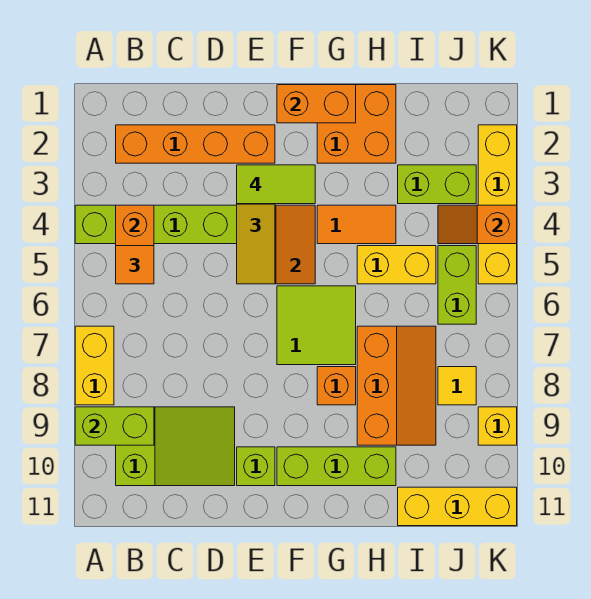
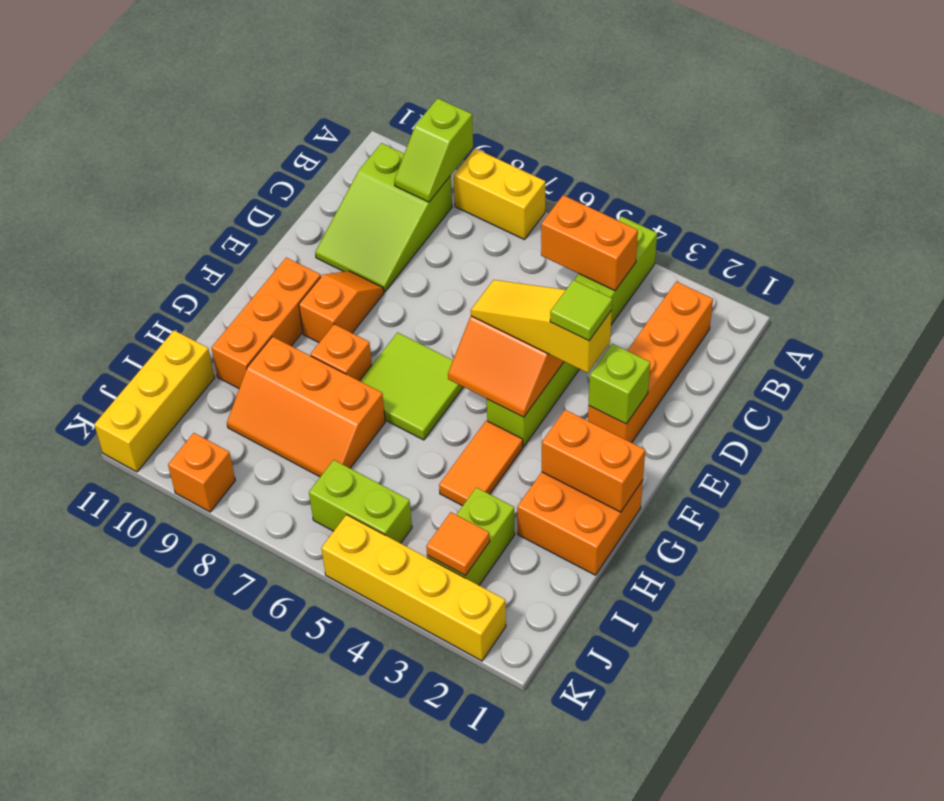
lime 1x2 brick [75,407,154,445] -> lime 1x2 slope [394,98,473,202]
orange 1x1 tile [116,246,154,284] -> orange 1x1 tile moved to [426,512,490,576]
lime 1x2 tile [237,165,315,204] -> lime 1x1 tile [550,280,612,341]
lime 1x1 brick [237,447,275,486] -> lime 1x1 brick moved to [589,344,650,424]
orange 1x2 brick [277,85,356,123] -> orange 1x2 brick turned to [542,410,645,512]
lime 1x3 brick [277,447,396,486] -> orange 1x3 brick [212,258,321,388]
yellow 1x2 brick [357,246,436,284] -> none
orange 1x2 slope [438,205,517,244] -> orange 1x2 slope moved to [299,271,384,342]
yellow 1x1 tile [438,367,476,405] -> none
yellow 1x1 brick [478,407,517,445] -> orange 1x1 brick [168,433,235,512]

